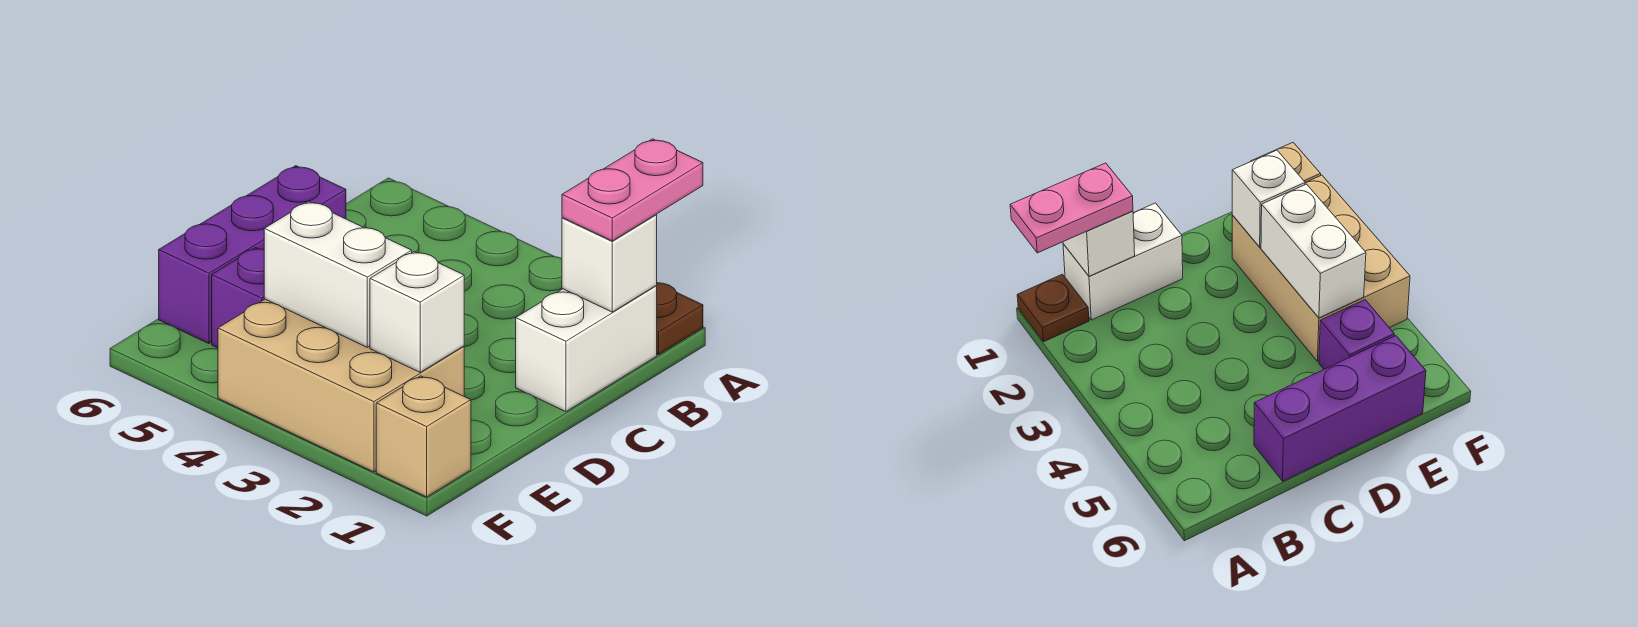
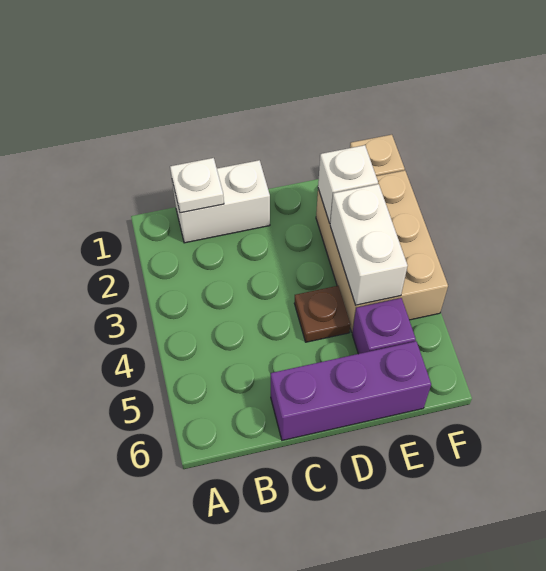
brown 1x1 plate [656,283,703,355] -> brown 1x1 plate moved to [294,286,350,342]
pink 1x2 plate [562,139,703,241] -> none
white 1x1 brick [562,215,657,312] -> white 1x1 plate [170,158,224,213]

